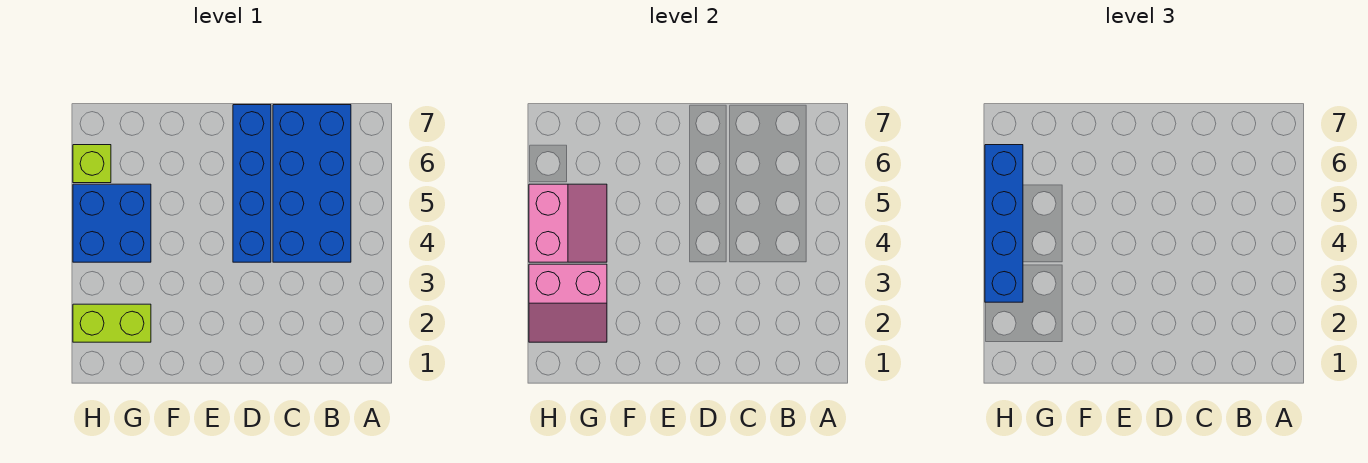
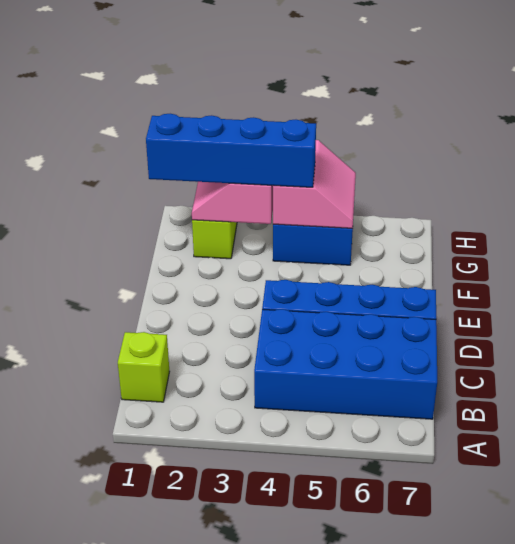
pink 2x2 slope [529,184,607,262] -> pink 2x2 slope turned to [273,140,356,228]
blue 1x4 brick [985,145,1023,302] -> blue 1x4 brick moved to [146,114,316,187]
lime 1x1 brick [73,145,111,183] -> lime 1x1 brick moved to [118,332,170,402]

